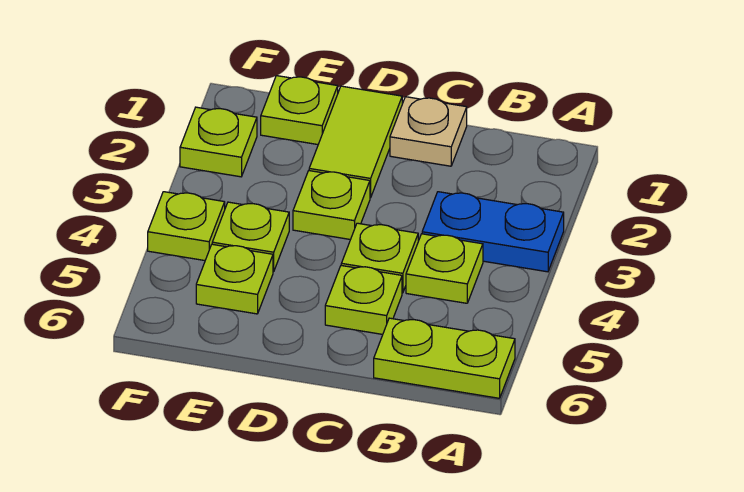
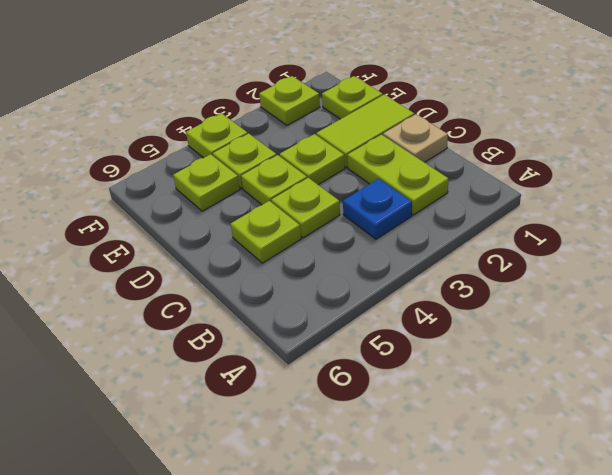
blue 1x2 plate [422,192,564,272] -> blue 1x1 plate [343,179,412,239]
lime 1x2 plate [374,318,515,398] -> lime 1x2 plate moved to [348,135,448,215]
lime 1x1 plate [406,234,483,303] -> lime 1x1 plate moved to [241,155,307,205]

